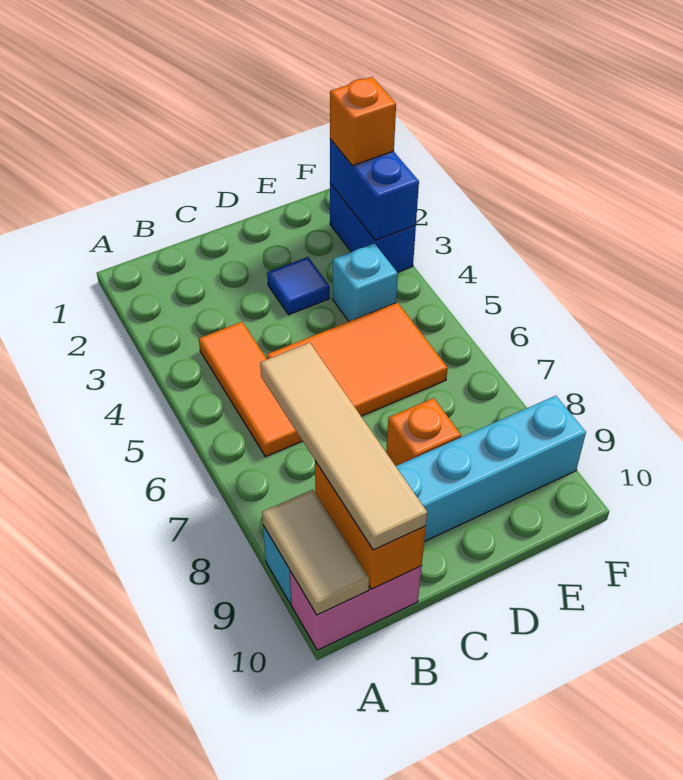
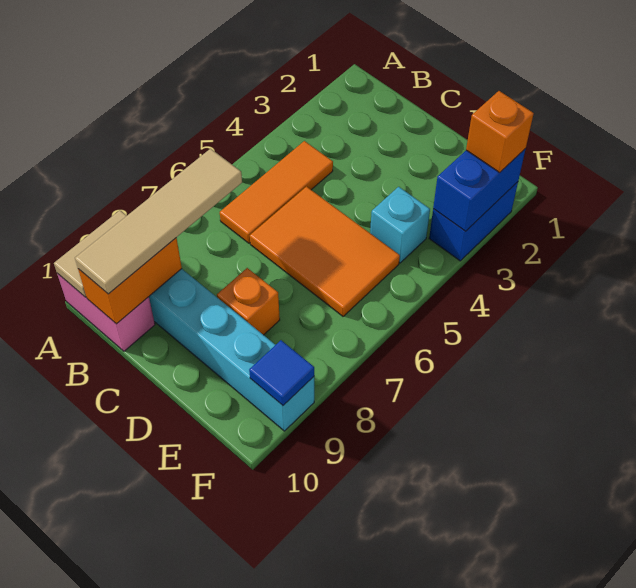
blue 1x1 tile [267,257,330,315] -> blue 1x1 tile moved to [249,340,314,405]

